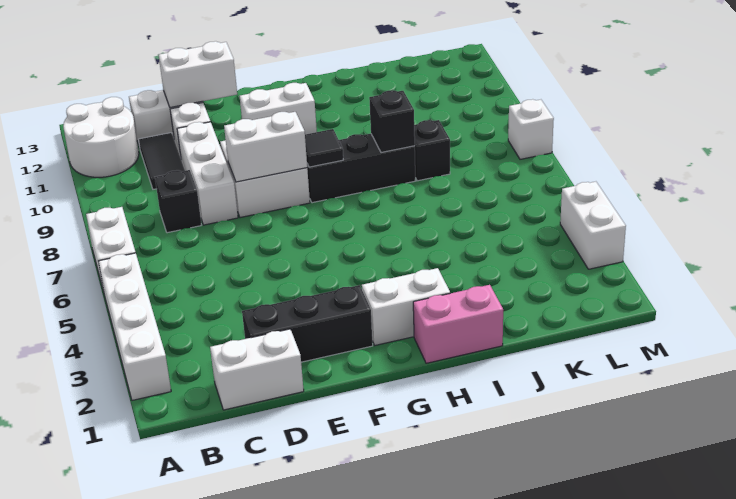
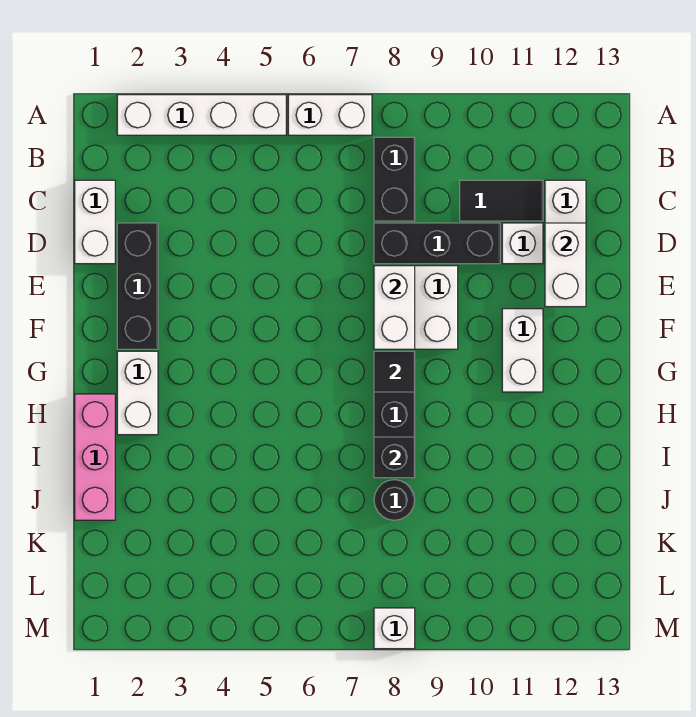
white 2x2 round brick [63,97,139,177] -> none
black 1x1 brick [155,170,201,233] -> black 1x2 brick [374,137,415,221]
white 1x3 brick [177,122,238,225] -> black 1x3 brick [374,223,500,264]
pink 1x2 brick [413,285,503,363] -> pink 1x3 brick [75,394,115,520]
black 1x1 brick [414,120,450,181] -> black 1x1 round brick [374,480,415,520]
white 1x2 brick [560,182,626,269] -> none

